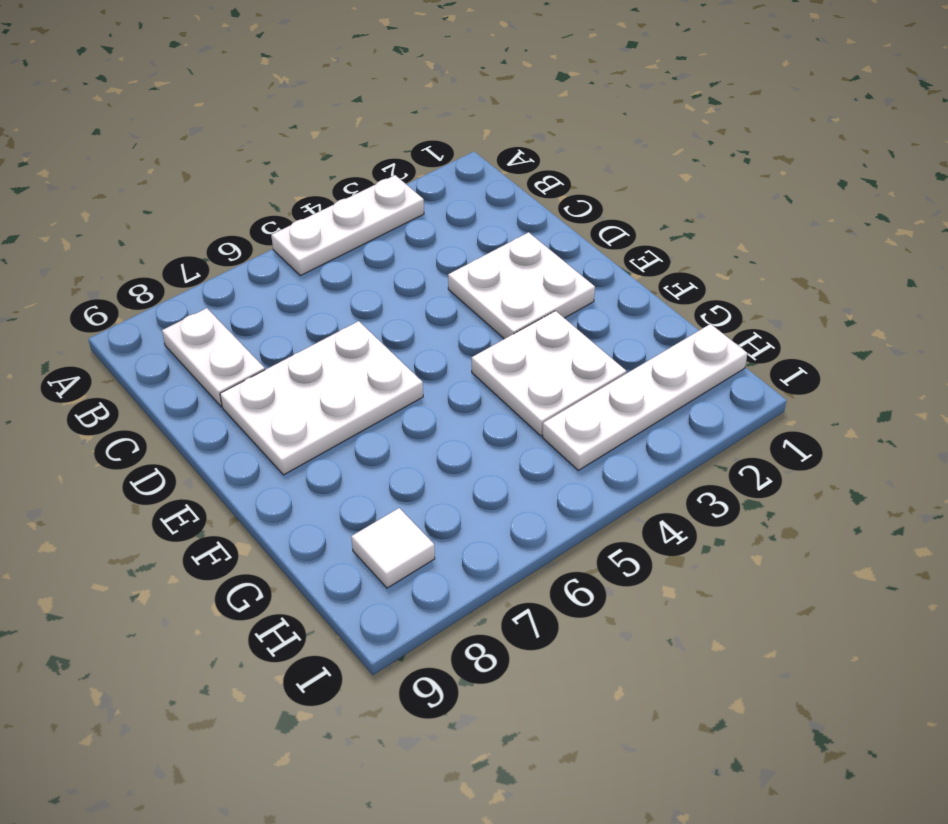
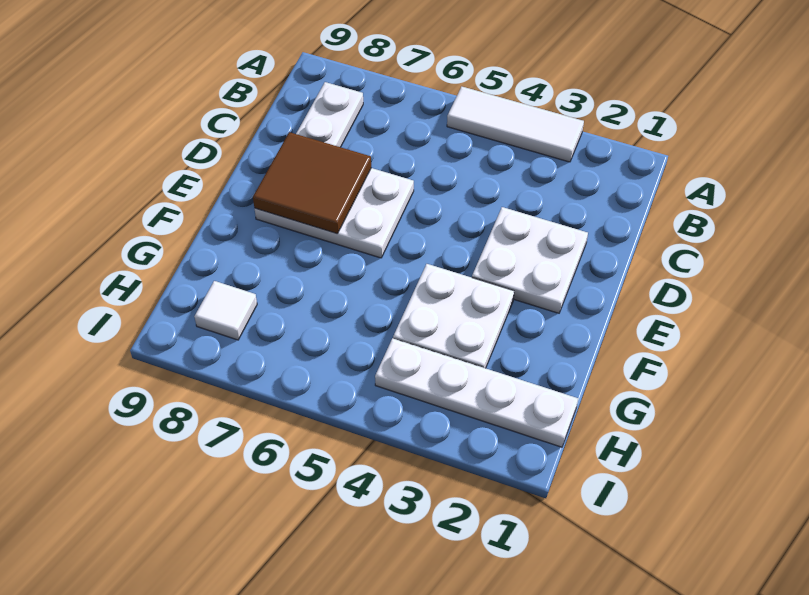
white 1x3 plate [271,175,424,276] -> white 1x3 tile [447,87,584,162]
none -> brown 2x2 tile [253,132,371,234]

